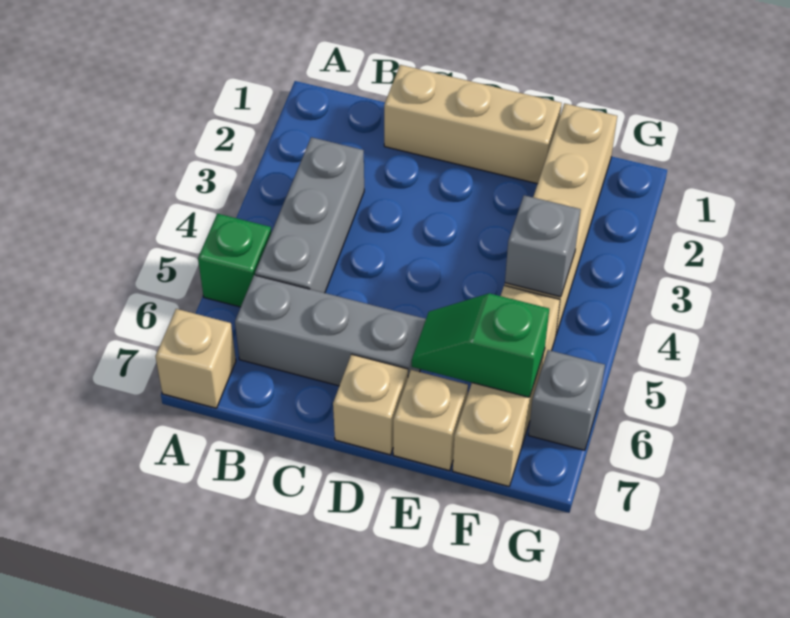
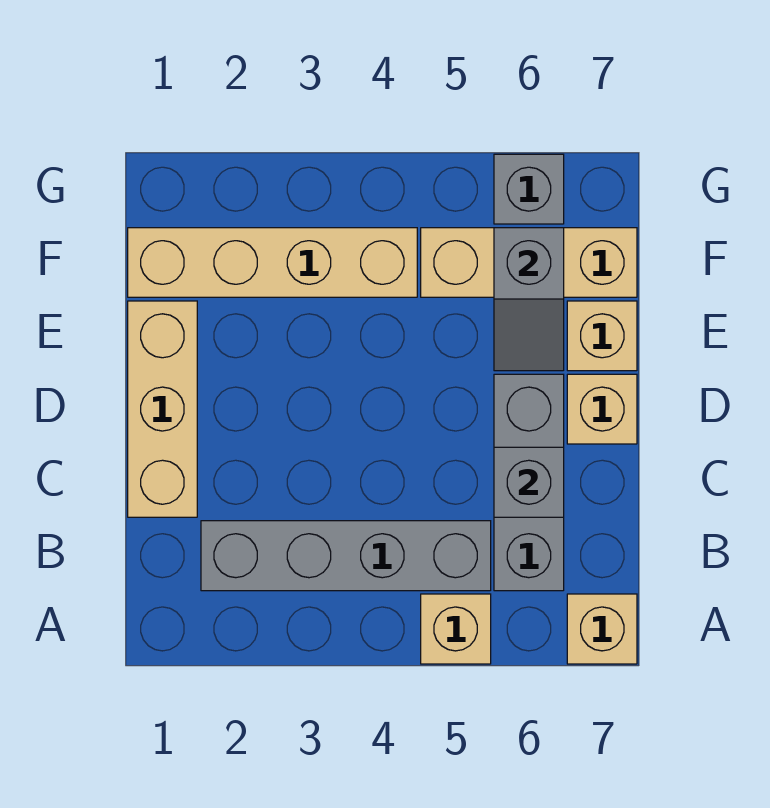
green 1x1 brick [198,214,271,307] -> tan 1x1 brick [421,594,491,664]
grey 1x3 brick [255,137,364,293] -> grey 1x4 brick [201,521,491,591]
green 1x2 slope [412,293,549,397] -> grey 1x2 slope [494,228,564,371]
grey 1x1 brick [505,195,581,297] -> grey 1x1 brick moved to [494,447,564,517]

